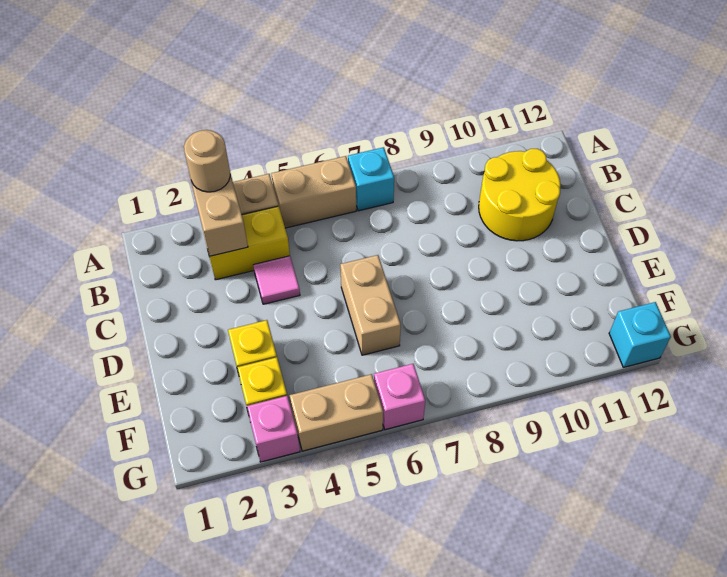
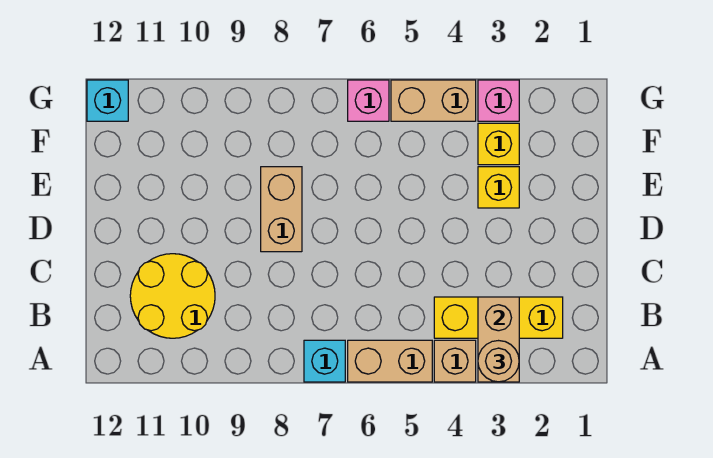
yellow 1x2 brick [207,206,290,280] -> yellow 1x3 brick [434,297,563,338]
pink 1x1 tile [253,256,300,304] -> none
tan 1x2 brick [340,255,401,355] -> tan 1x2 brick moved to [261,167,302,252]

